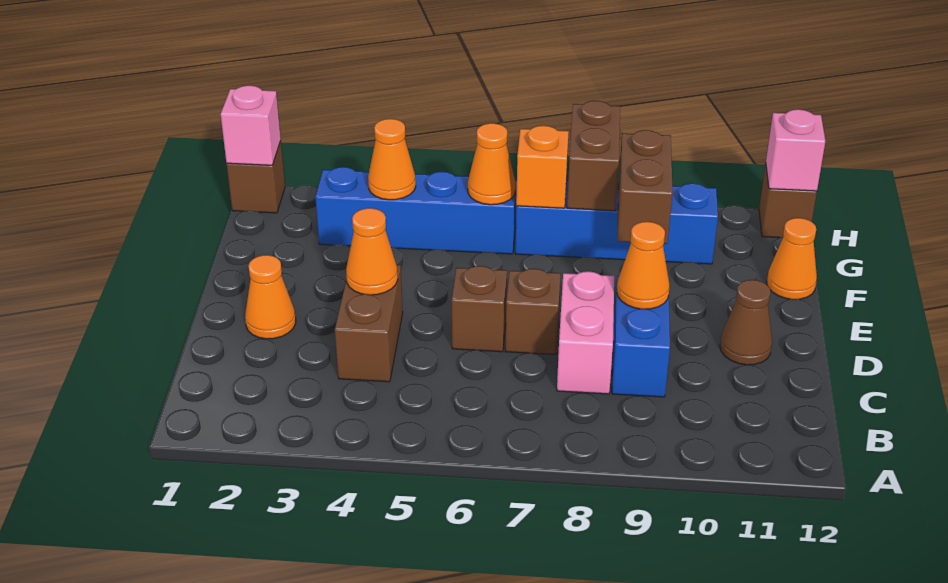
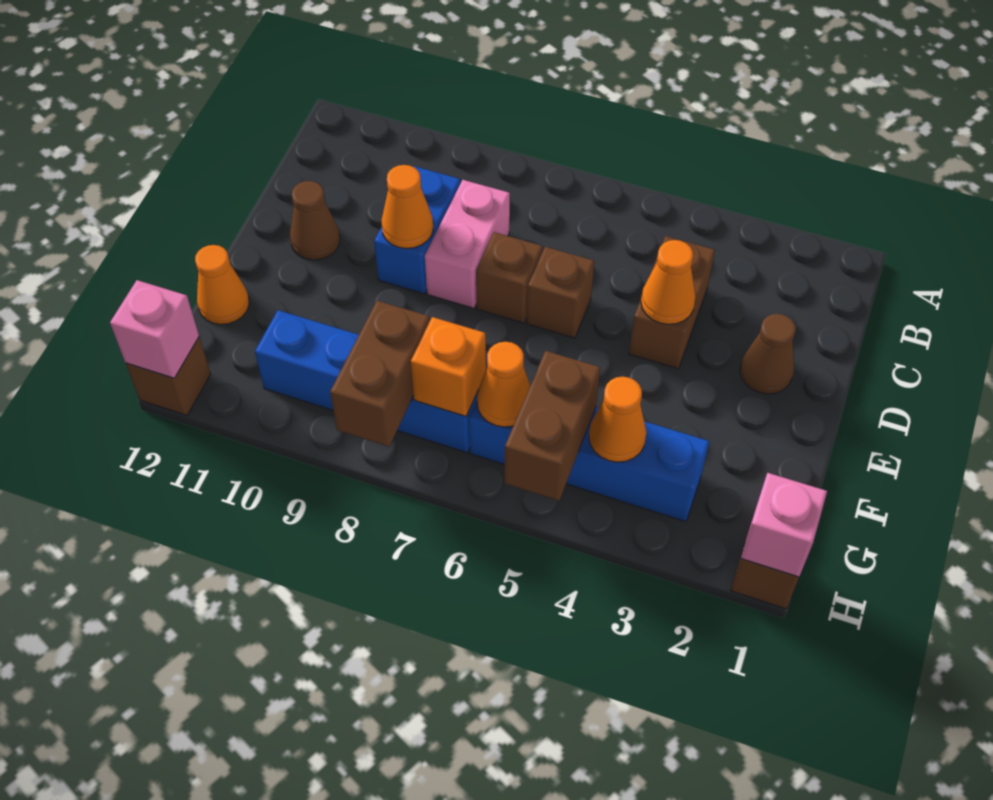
orange 1x1 cone [245,255,296,339] -> brown 1x1 cone [740,314,796,394]
brown 1x2 brick [618,130,673,244] -> brown 1x2 brick moved to [505,351,600,501]

